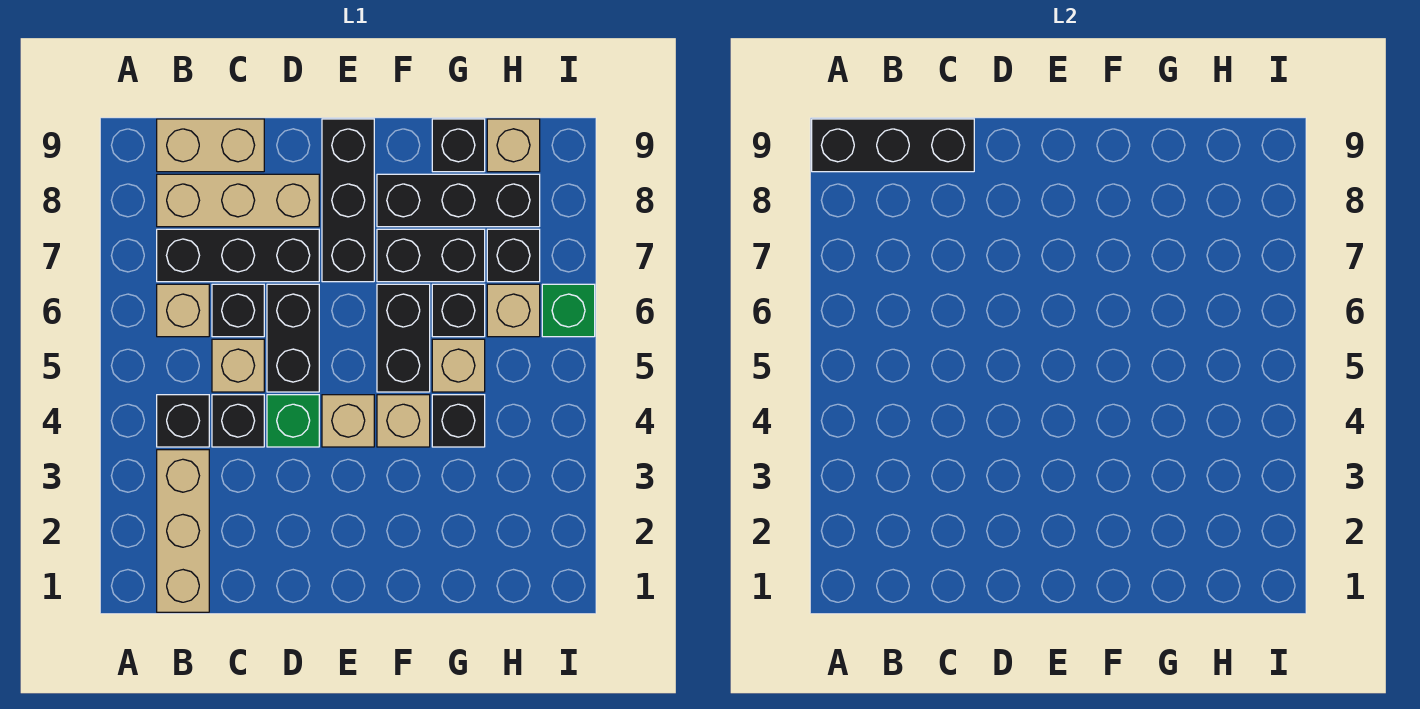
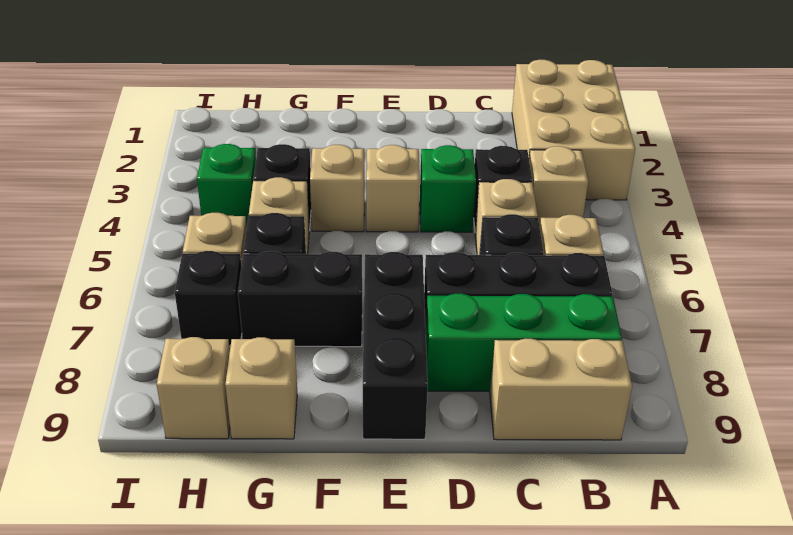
black 1x3 brick [812,119,974,172] -> none
tan 1x3 brick [157,450,209,612] -> tan 2x3 brick [512,60,635,200]
black 1x1 brick [157,395,209,447] -> tan 1x1 brick [529,146,588,227]
tan 1x3 brick [157,174,319,227] -> green 1x3 brick [426,294,622,392]
black 1x2 brick [267,284,319,392] -> none
black 1x2 brick [377,284,430,392] -> none
black 1x3 brick [377,174,540,227] -> none
black 1x1 brick [432,119,485,172] -> tan 1x1 brick [225,337,297,439]
green 1x1 brick [542,284,595,337] -> green 1x1 brick moved to [197,144,256,226]

